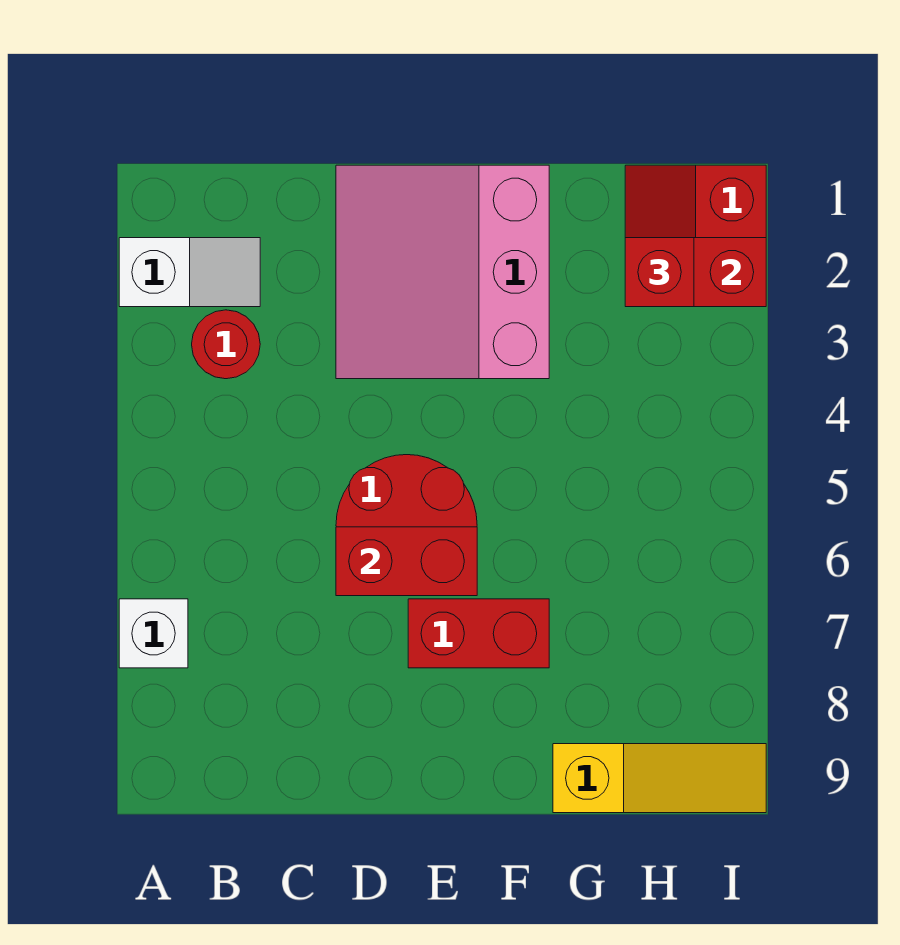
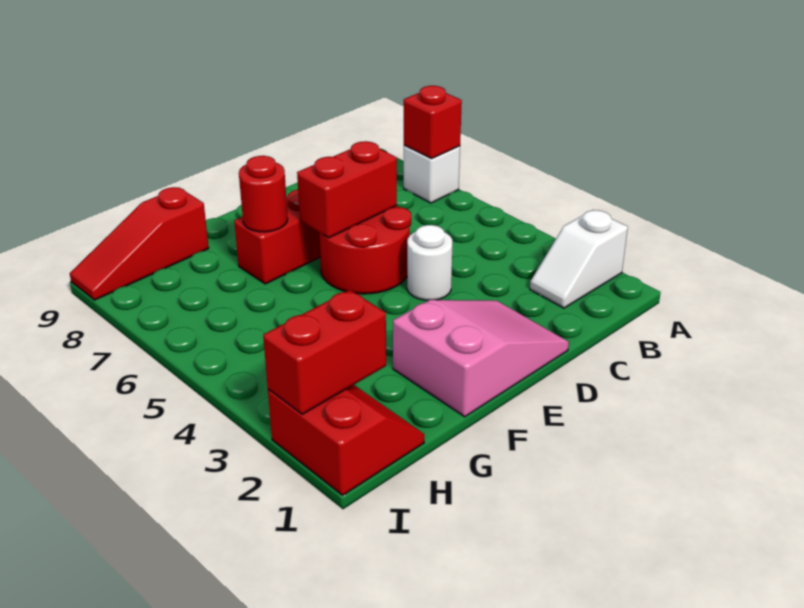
red 1x1 round brick [192,310,260,379] -> red 1x1 round brick moved to [239,156,288,232]
pink 3x3 slope [336,165,549,379] -> pink 2x3 slope [393,300,569,417]
none -> white 1x1 round brick [407,225,452,301]
yellow 1x3 slope [553,744,766,813] -> red 1x3 slope [70,187,209,300]
red 1x1 brick [625,238,694,307] -> red 1x1 brick moved to [404,86,462,159]

